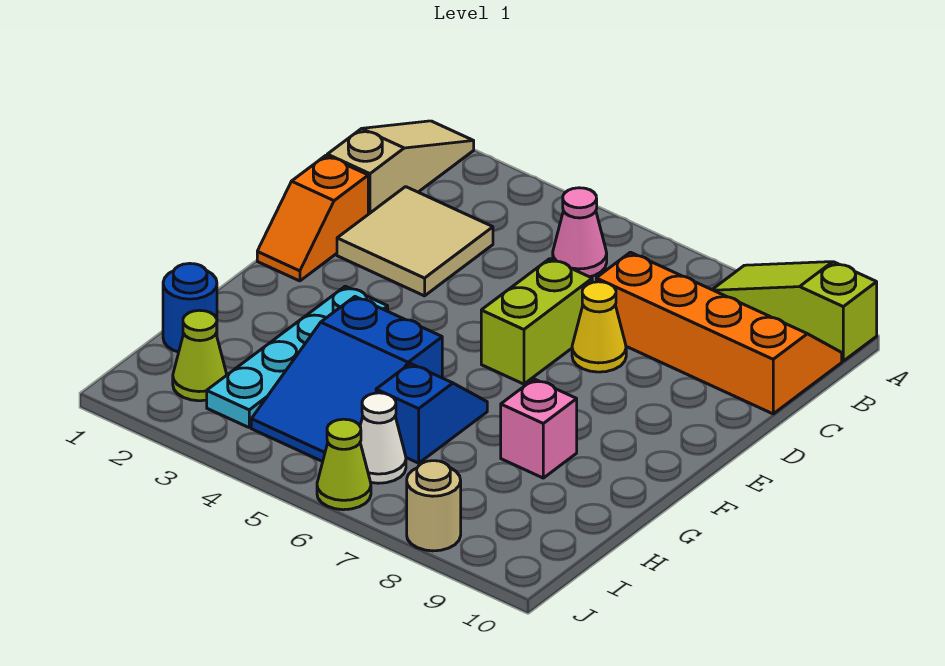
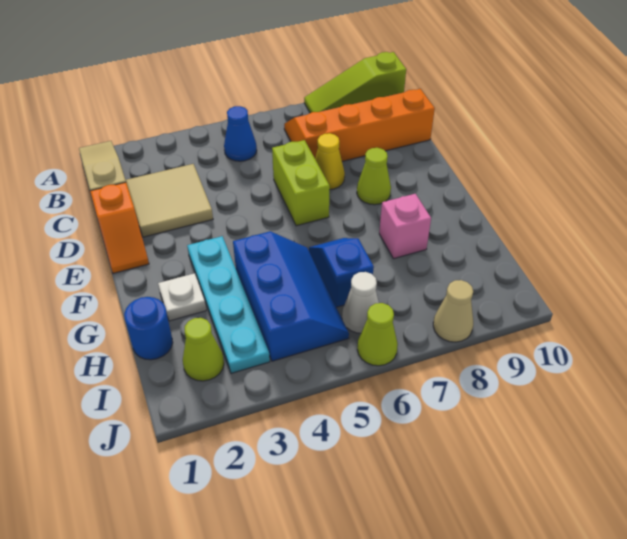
pink 1x1 cone [553,188,607,277] -> blue 1x1 cone [224,106,257,161]
none -> lime 1x1 cone [357,148,391,205]
none -> white 1x1 plate [158,273,206,321]
blue 2x3 slope [251,297,442,462] -> blue 2x3 slope turned to [233,231,349,361]
tan 1x1 round brick [407,461,461,551] -> tan 1x1 cone [433,280,473,342]

